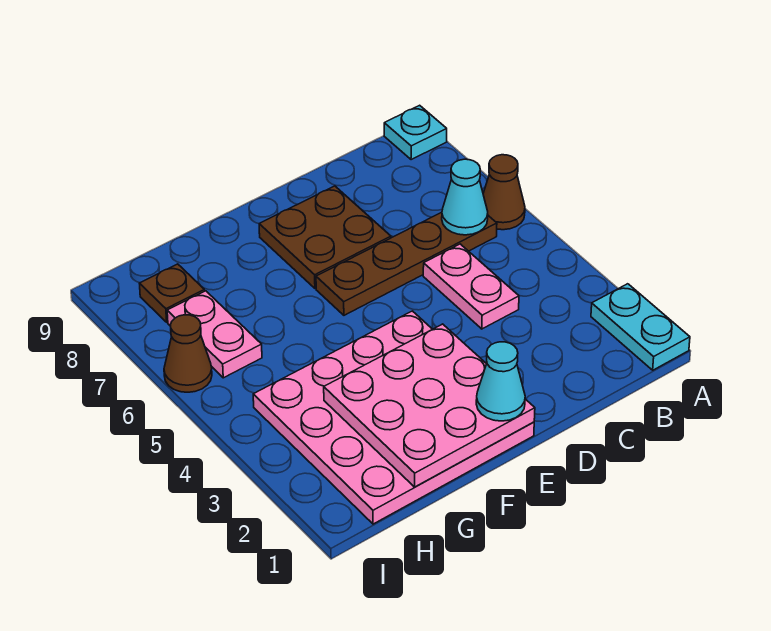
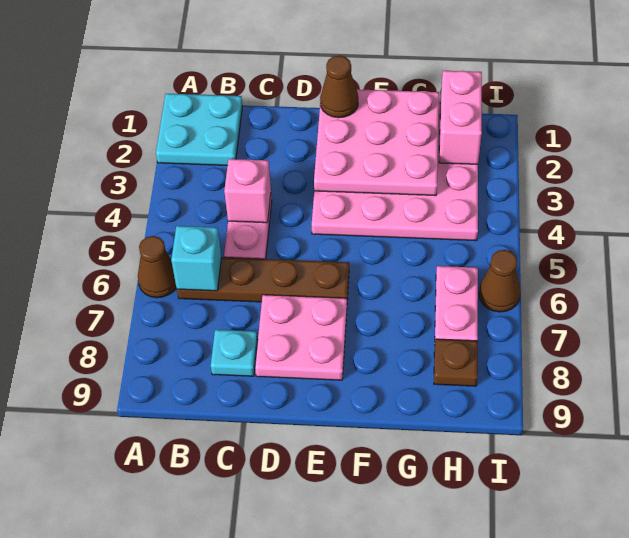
cyan 1x2 plate [591,284,690,370] -> cyan 2x2 plate [156,94,242,166]
cyan 1x1 plate [384,105,447,160] -> cyan 1x1 plate moved to [211,330,258,376]
cyan 1x1 cone [442,159,488,235] -> cyan 1x1 brick [171,226,222,291]
none -> pink 1x1 brick [224,159,271,223]
brown 2x2 plate [259,186,391,288] -> pink 2x2 plate [255,295,347,380]
cyan 1x1 cone [476,342,525,421] -> brown 1x1 cone [320,56,358,118]
none -> pink 1x2 brick [439,71,482,164]

